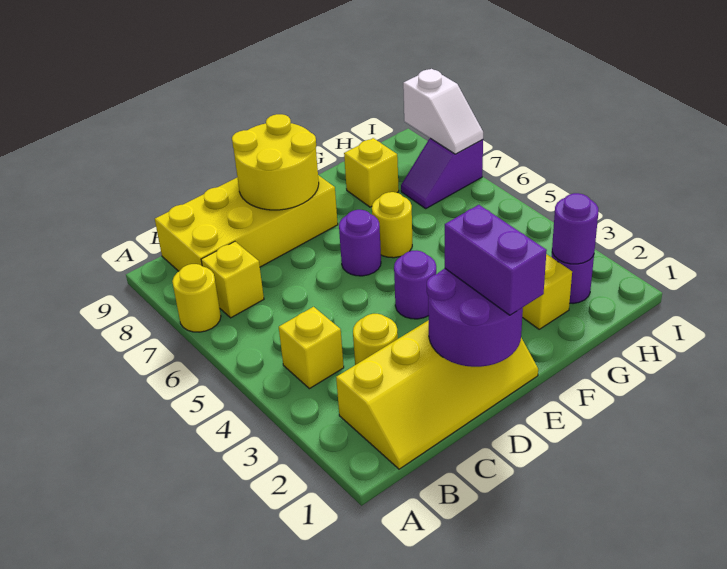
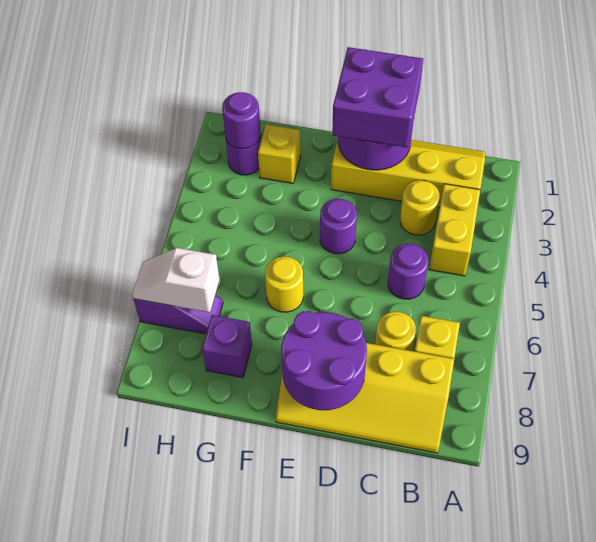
yellow 1x1 round brick [172,264,221,332] -> yellow 1x1 round brick moved to [375,312,416,351]
yellow 1x1 brick [279,307,344,389] -> yellow 1x2 brick [429,184,480,276]
yellow 2x4 brick [155,175,338,271] -> yellow 2x4 slope [276,343,454,453]
yellow 2x2 round brick [232,114,319,210] -> purple 2x2 round brick [281,311,367,410]
purple 1x2 brick [445,205,547,315] -> purple 2x2 brick [332,47,423,148]
purple 1x1 round brick [339,210,381,276] -> purple 1x1 round brick moved to [388,244,428,299]
yellow 1x1 brick [344,138,399,207] -> purple 1x1 brick [202,315,252,378]
white 1x2 slope [403,69,483,154] -> white 1x2 slope turned to [132,248,220,313]

